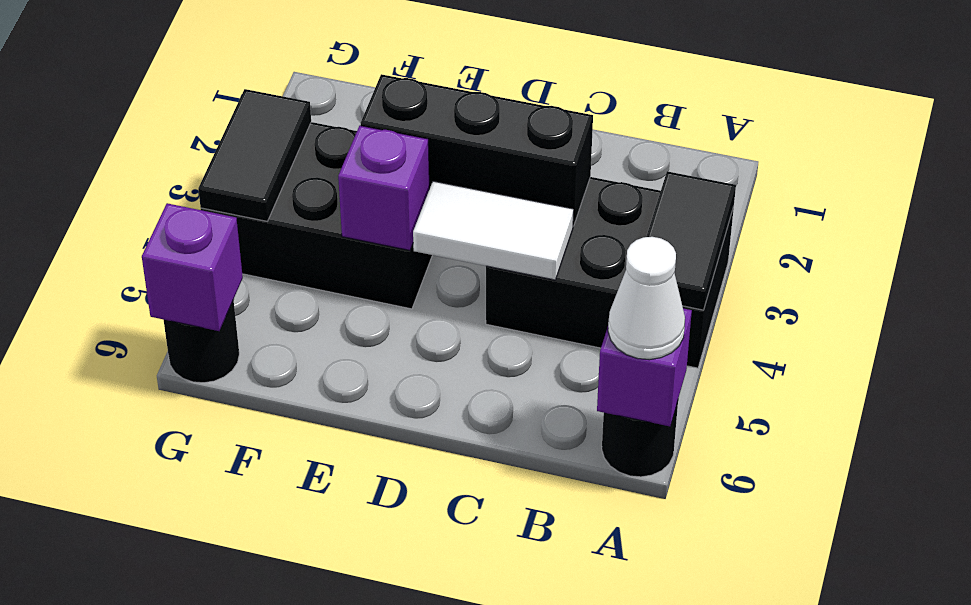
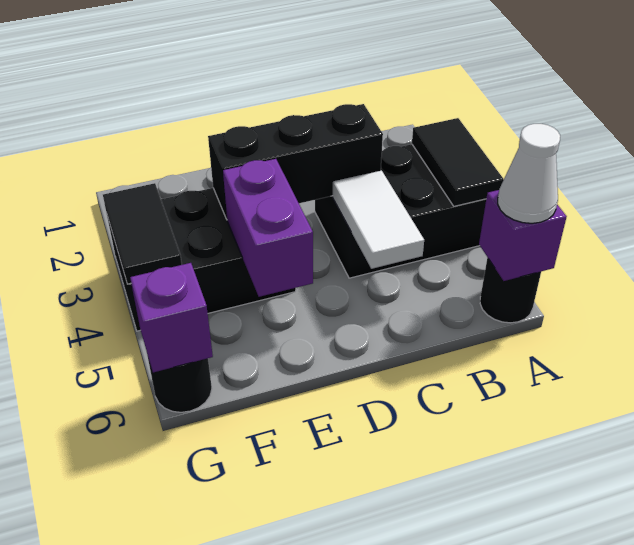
white 1x2 tile [413,181,574,280] -> white 1x2 tile turned to [333,170,424,269]
purple 1x1 brick [338,126,429,250] -> purple 1x2 brick [223,159,313,297]

